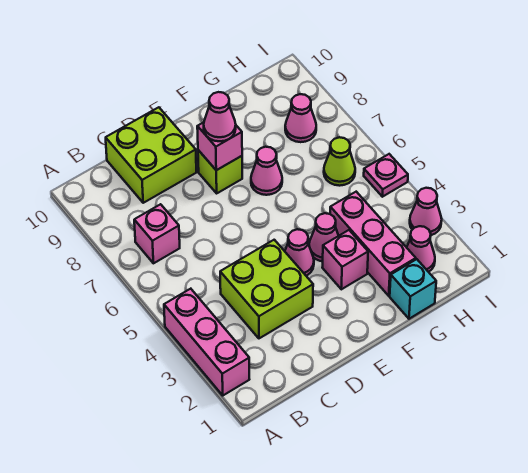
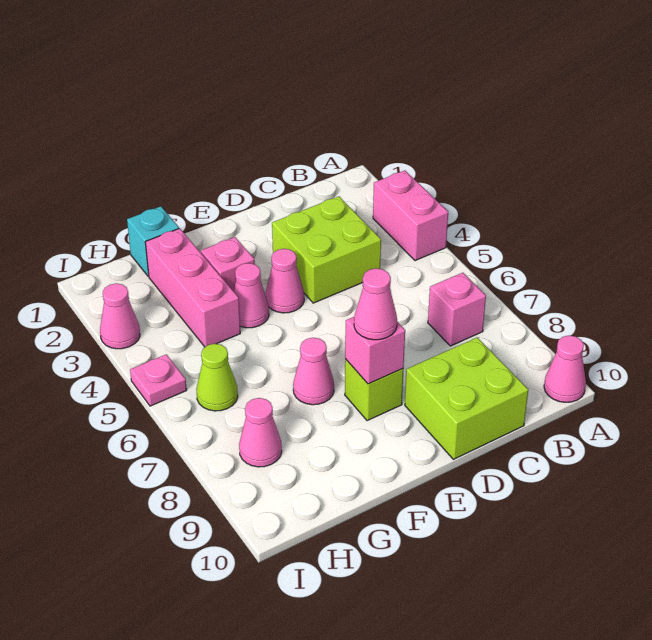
pink 1x3 brick [164,289,249,395] -> pink 1x2 brick [373,170,448,261]
pink 1x1 cone [407,226,435,272] -> pink 1x1 cone moved to [544,336,586,402]

